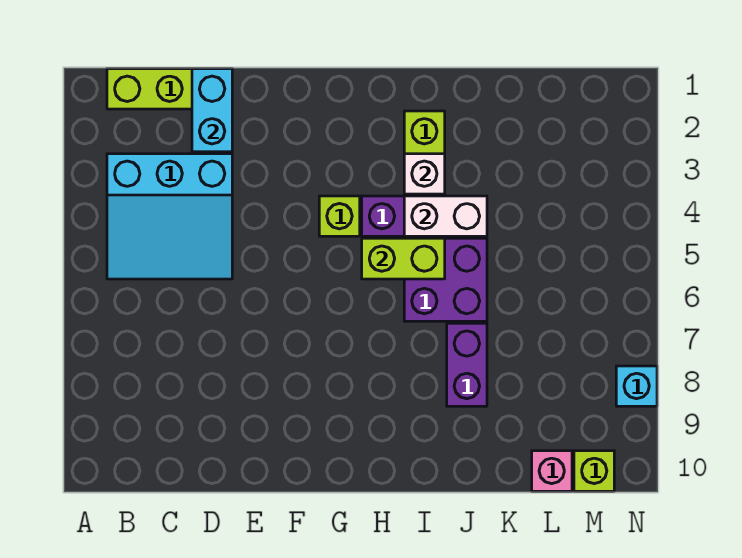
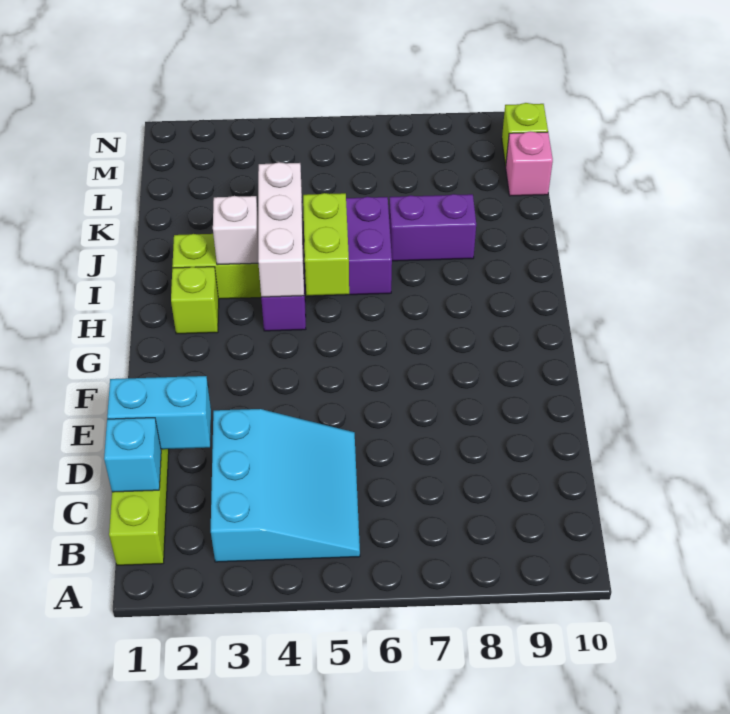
lime 1x1 brick [319,196,360,236] -> lime 1x1 brick moved to [171,267,219,334]
white 1x2 brick [404,196,487,236] -> white 1x3 brick [258,162,304,297]
cyan 1x1 brick [616,366,657,406] -> cyan 1x1 brick moved to [104,418,161,492]

